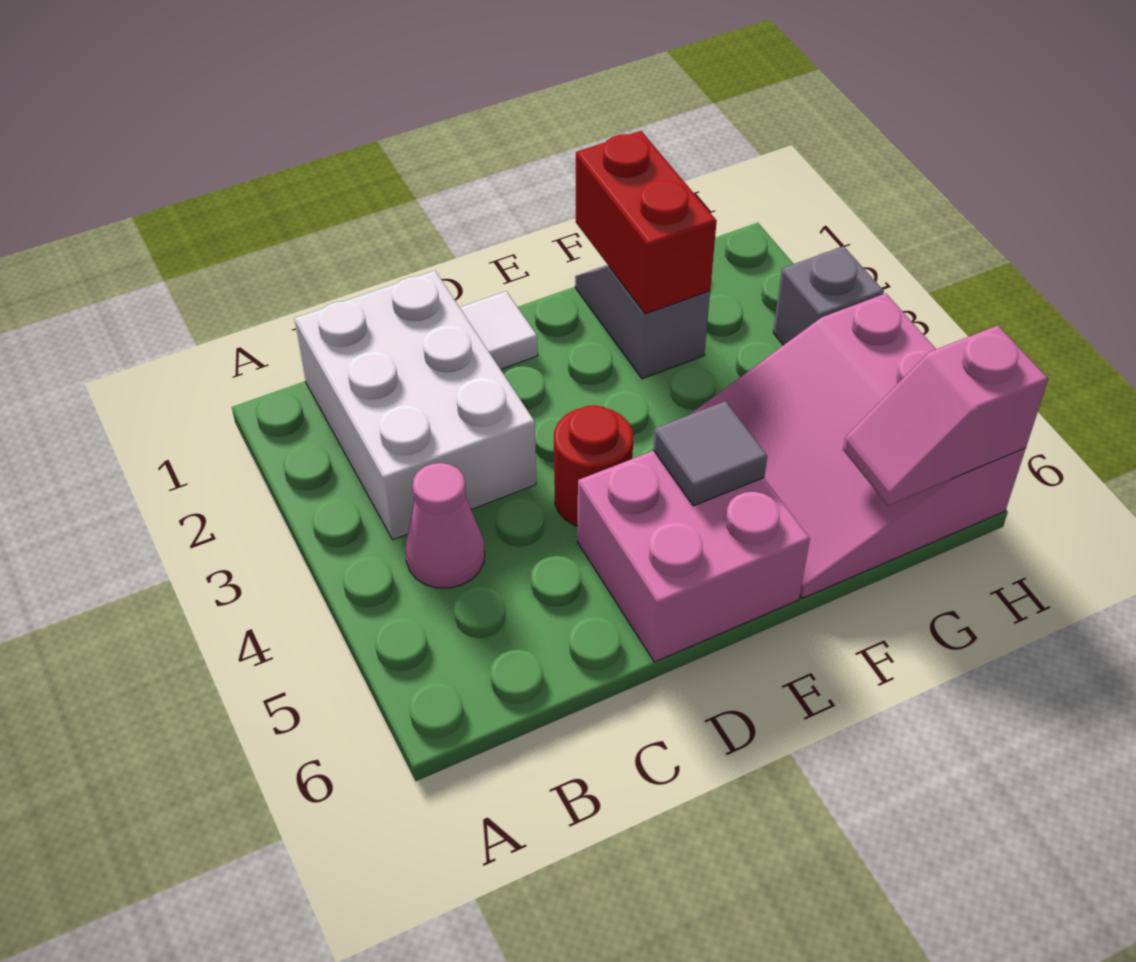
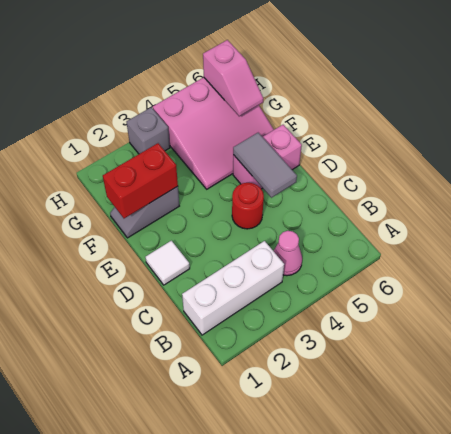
white 2x3 brick [294,271,536,540] -> white 1x3 brick [182,241,284,335]
pink 2x2 brick [577,451,810,662] -> pink 1x2 brick [233,125,302,189]
grey 1x1 tile [653,401,767,506] -> grey 1x2 tile [233,133,297,198]

